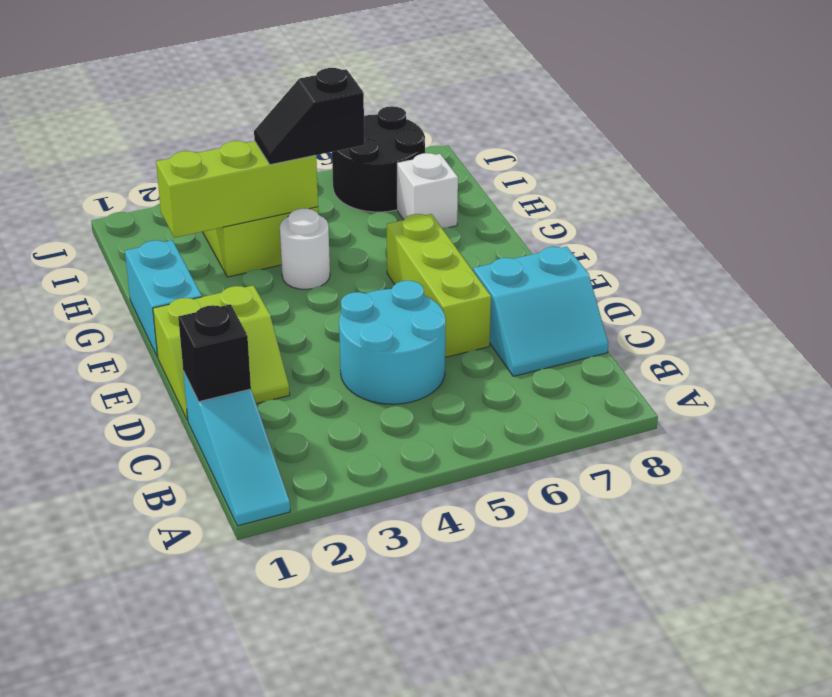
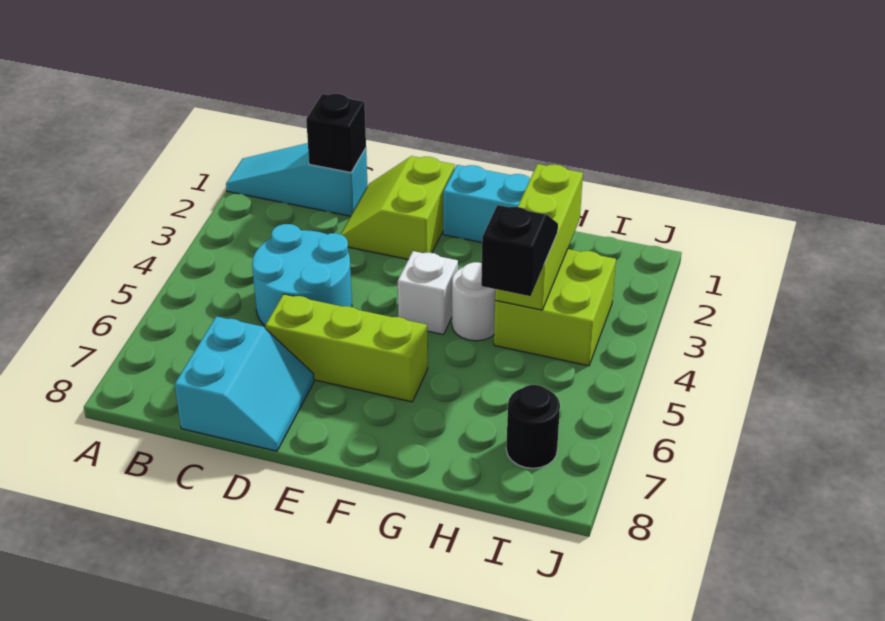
cyan 2x2 slope [473,246,608,376] -> cyan 2x2 slope turned to [175,316,314,451]
white 1x1 brick [397,153,458,228] -> white 1x1 brick moved to [398,251,458,335]
black 2x2 round brick [332,106,425,212] -> black 1x1 round brick [506,385,560,468]

